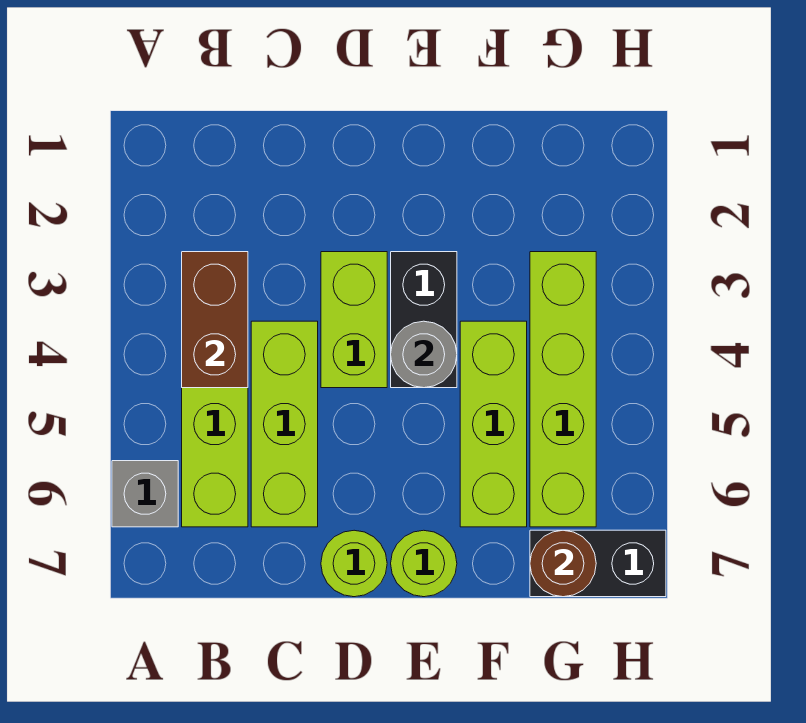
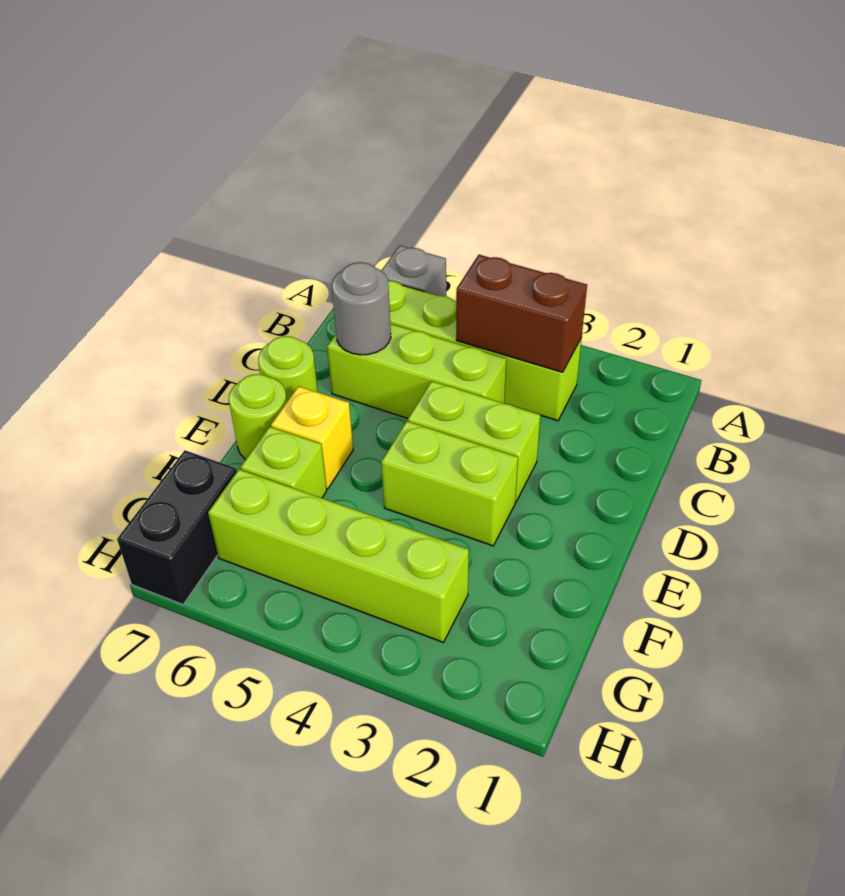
black 1x2 brick [391,252,457,388] -> lime 1x2 brick [381,421,518,546]
grey 1x1 round brick [391,321,457,388] -> grey 1x1 round brick moved to [332,262,391,355]
none -> yellow 1x1 brick [271,386,353,489]
lime 1x3 brick [460,321,527,527] -> lime 1x1 brick [240,427,327,498]
brown 1x1 round brick [530,530,596,597] -> none

